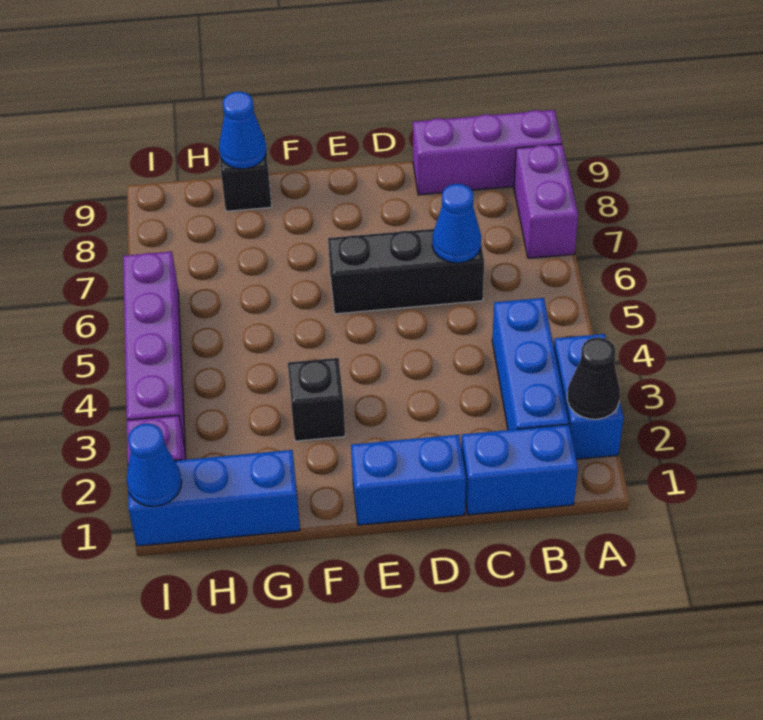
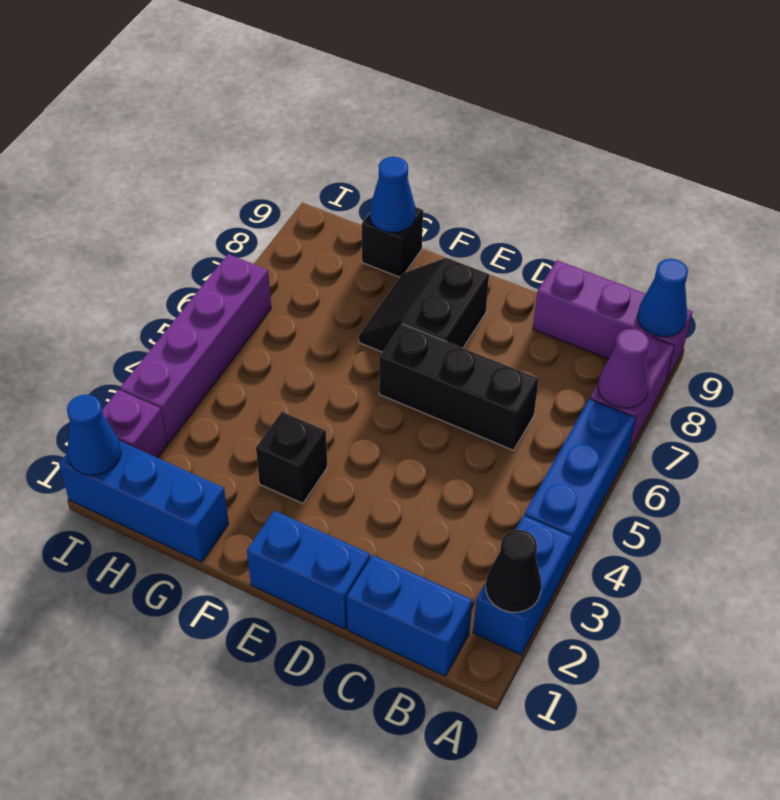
none -> purple 1x1 cone [598,329,650,408]
blue 1x3 brick [492,298,569,430] -> blue 1x3 brick moved to [524,399,636,569]
blue 1x1 cone [432,184,481,263] -> blue 1x1 cone moved to [638,259,688,337]
none -> black 2x2 slope [359,258,489,352]

